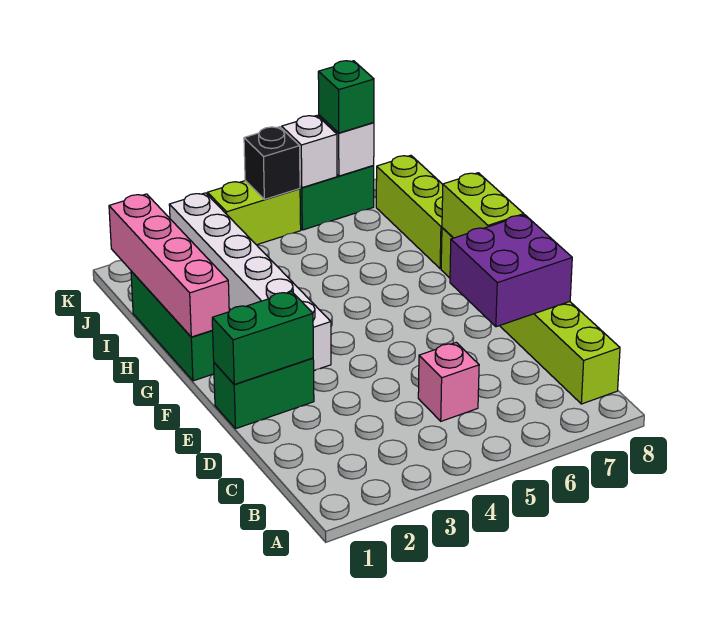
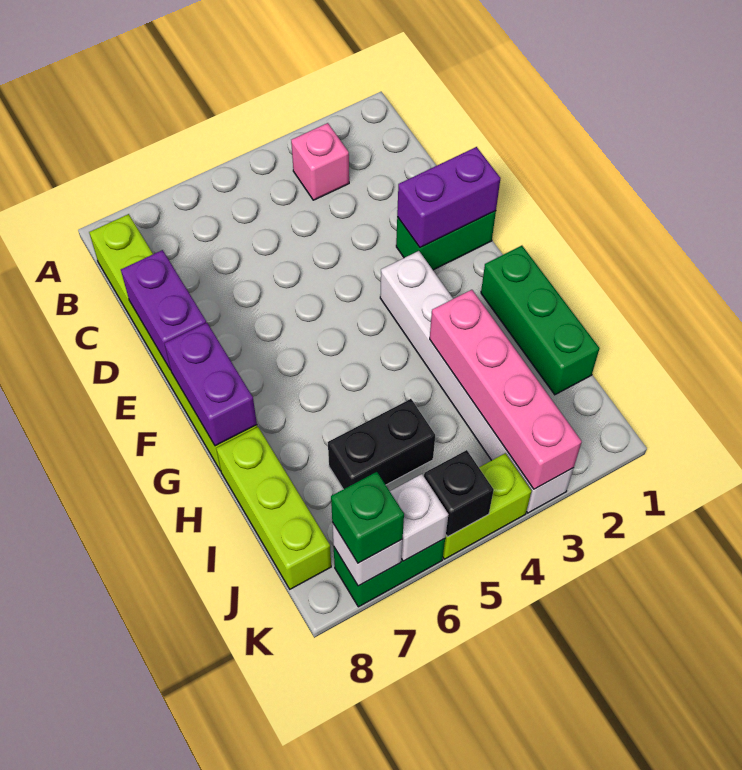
pink 1x1 brick [418,343,479,421] -> pink 1x1 brick moved to [291,123,349,200]
purple 2x2 brick [450,215,572,327] -> purple 1x2 brick [121,250,206,370]
green 1x2 brick [212,291,313,384] -> purple 1x2 brick [397,147,501,248]
lime 1x2 brick [442,173,524,238] -> purple 1x2 brick [164,323,257,446]
pink 1x4 brick [109,194,229,337] -> pink 1x4 brick moved to [430,290,582,489]
none -> black 1x2 brick [328,399,435,489]

